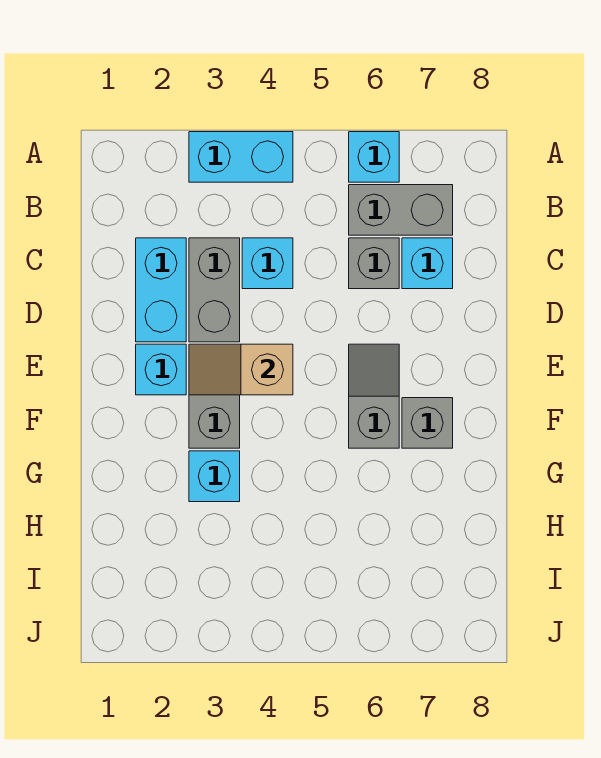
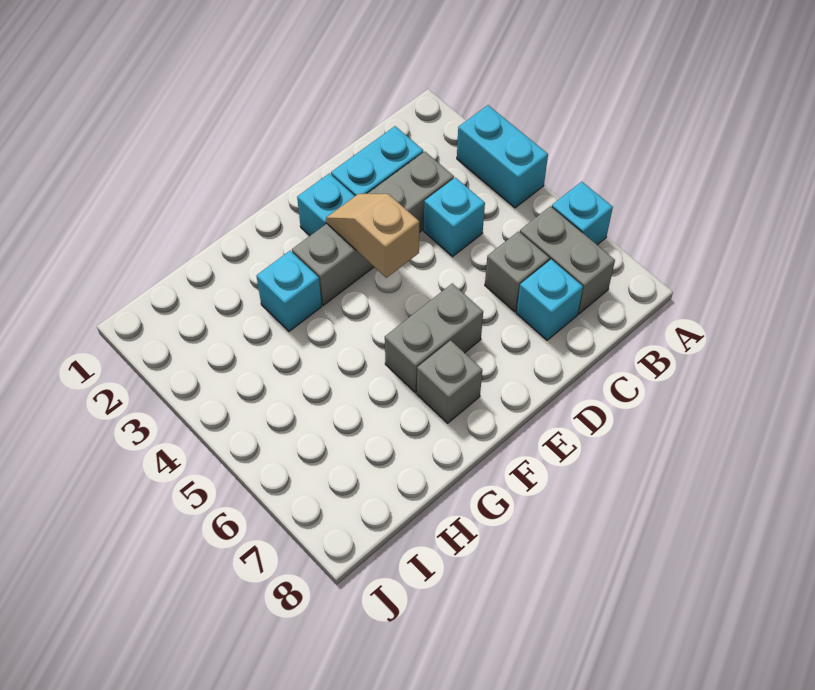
grey 1x2 slope [349,344,399,448] -> grey 1x2 brick [385,283,483,393]

